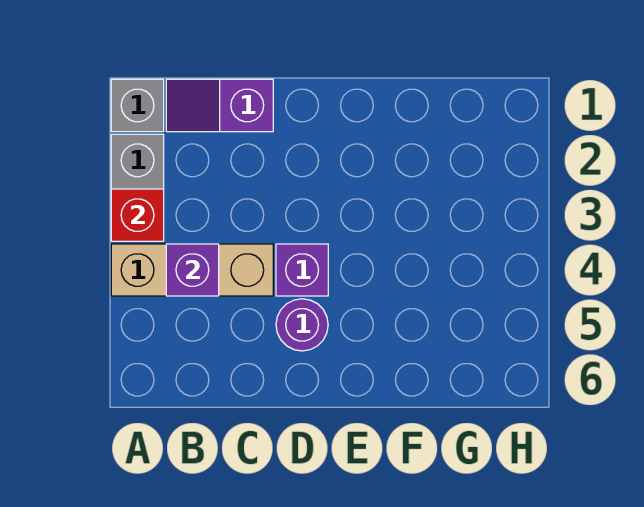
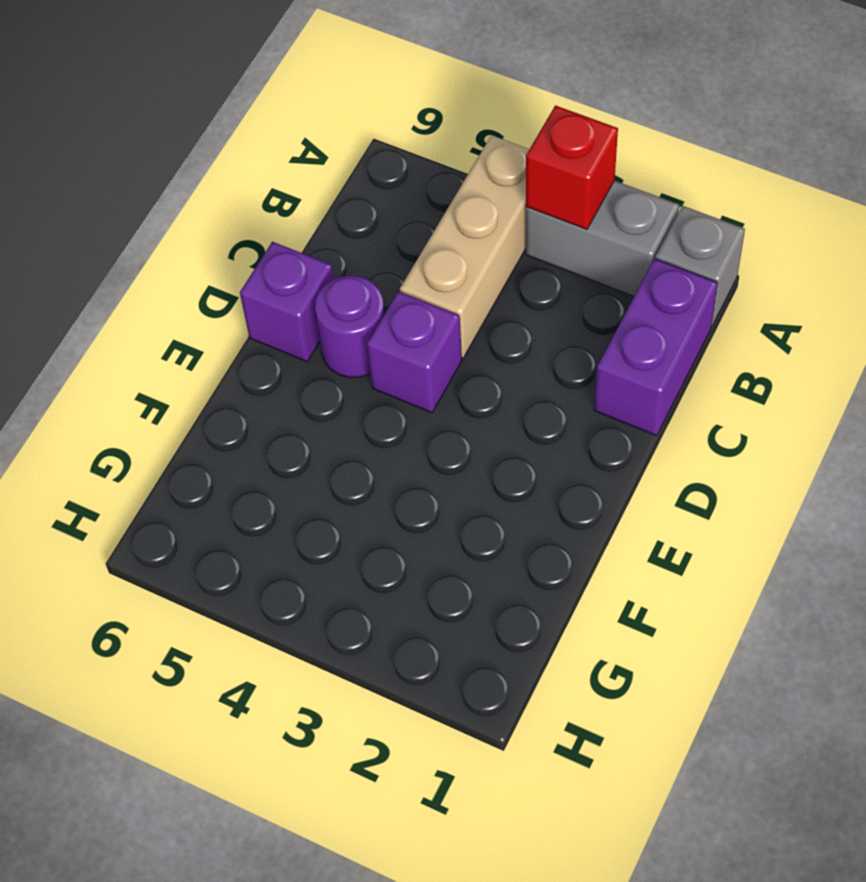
purple 1x2 slope [166,79,273,132] -> purple 1x2 brick [594,259,718,436]
purple 1x1 brick [166,244,219,296] -> purple 1x1 brick moved to [240,242,334,361]

